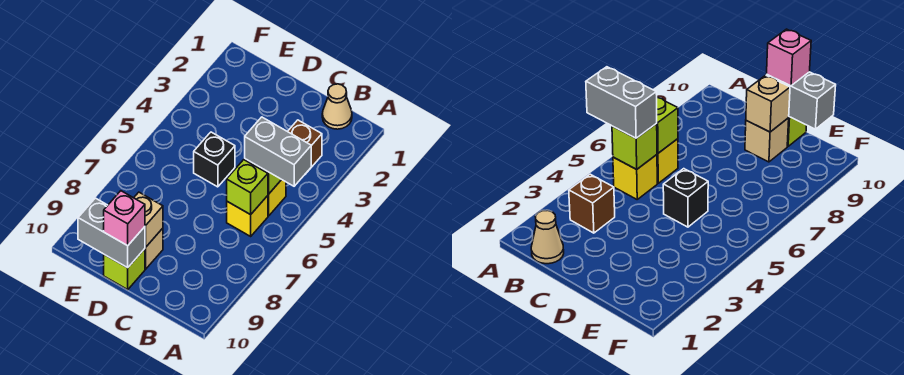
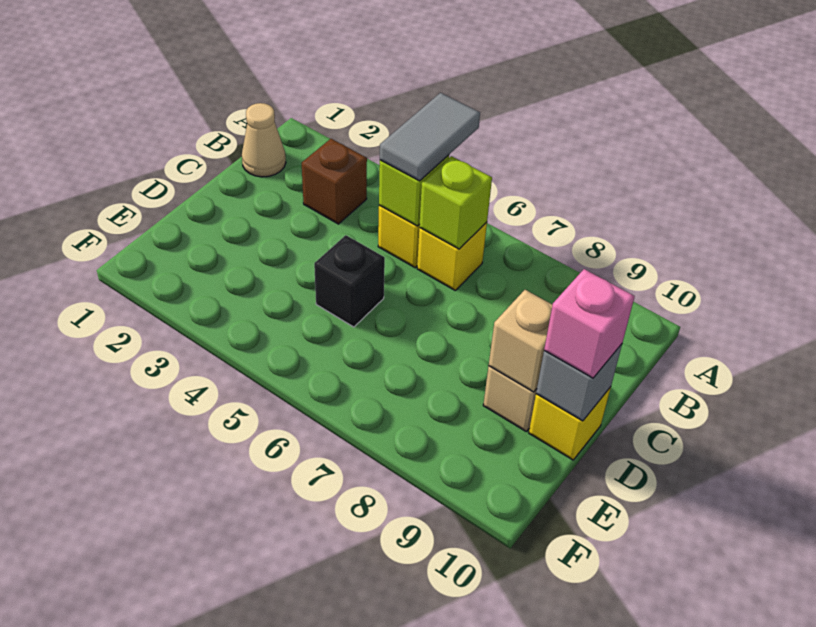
grey 1x2 brick [245,117,311,186] -> grey 1x2 tile [380,93,480,181]
lime 1x1 brick [104,249,145,290] -> yellow 1x1 brick [529,387,611,460]
grey 1x2 brick [78,198,145,268] -> grey 1x1 brick [536,344,622,421]

